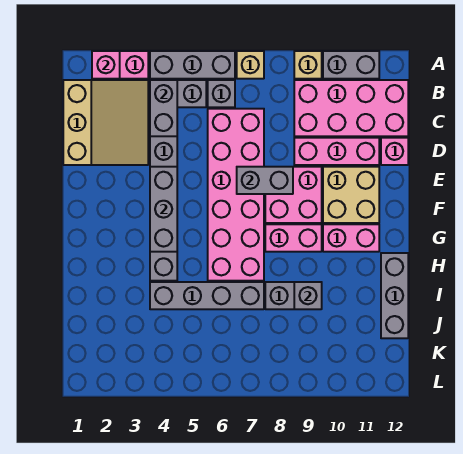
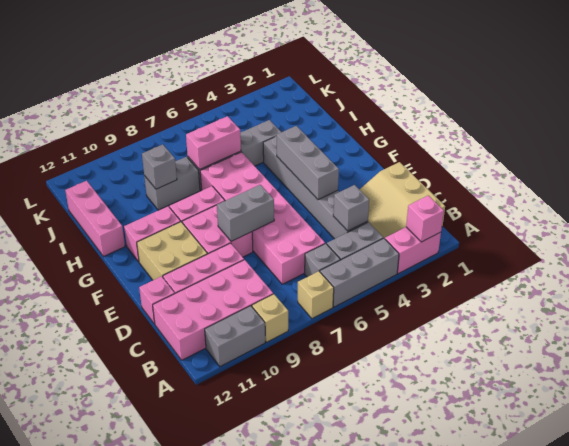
grey 1x2 brick [150,80,177,136] -> grey 1x1 brick [333,185,369,231]
grey 1x3 brick [381,253,408,338] -> pink 1x3 brick [65,181,125,257]
none -> pink 1x2 brick [186,116,241,169]

